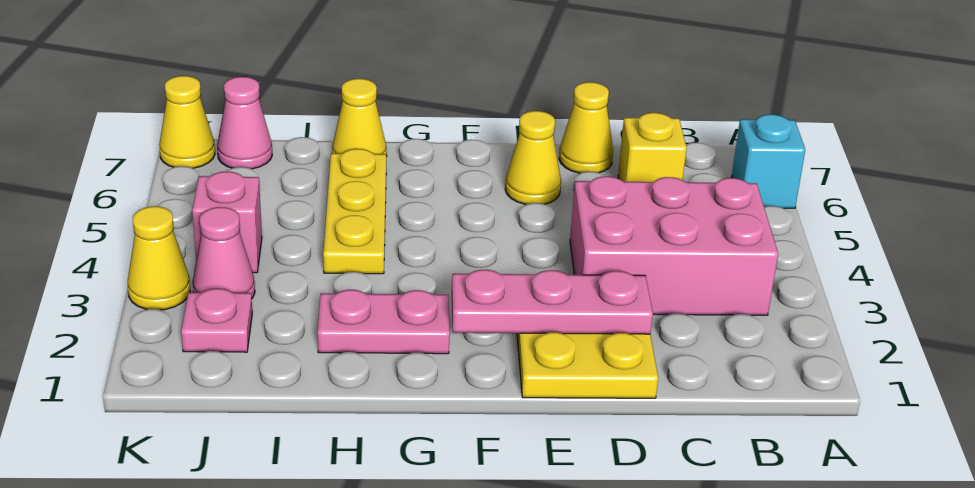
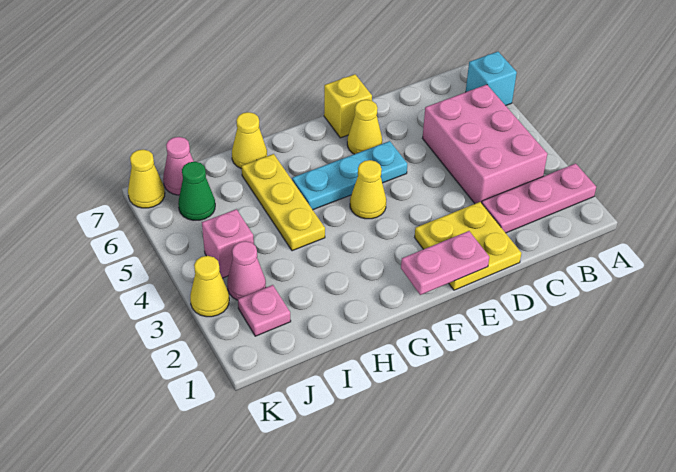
pink 2x3 brick [570,176,778,315] -> pink 2x3 brick turned to [422,85,547,204]
yellow 1x1 brick [618,113,687,182] -> yellow 1x1 brick moved to [324,74,372,138]
pink 1x3 plate [452,270,653,334] -> pink 1x3 plate moved to [482,163,596,233]
yellow 1x1 cone [559,82,613,173] -> yellow 1x1 cone moved to [350,160,386,219]
none -> cyan 1x3 plate [292,141,407,210]
pink 1x2 plate [318,290,450,354] -> pink 1x2 plate moved to [401,231,489,295]
none -> green 1x1 cone [178,162,215,220]

